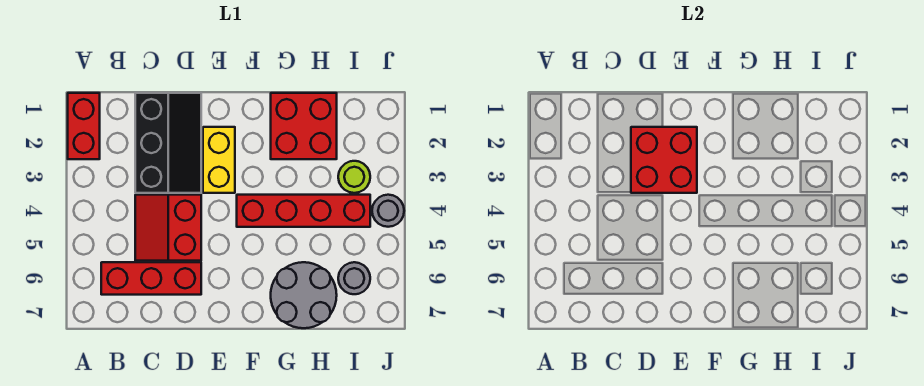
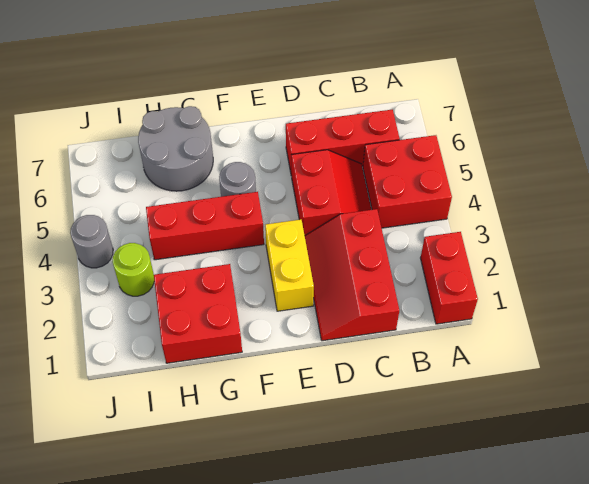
black 2x3 slope [135,93,201,193] -> red 2x3 slope [305,209,399,341]
red 2x2 brick [631,127,697,193] -> red 2x2 brick moved to [363,135,452,228]
red 1x4 brick [237,195,370,227] -> red 1x3 brick [146,192,264,260]
grey 1x1 round brick [338,262,370,294] -> grey 1x1 round brick moved to [219,162,256,197]

